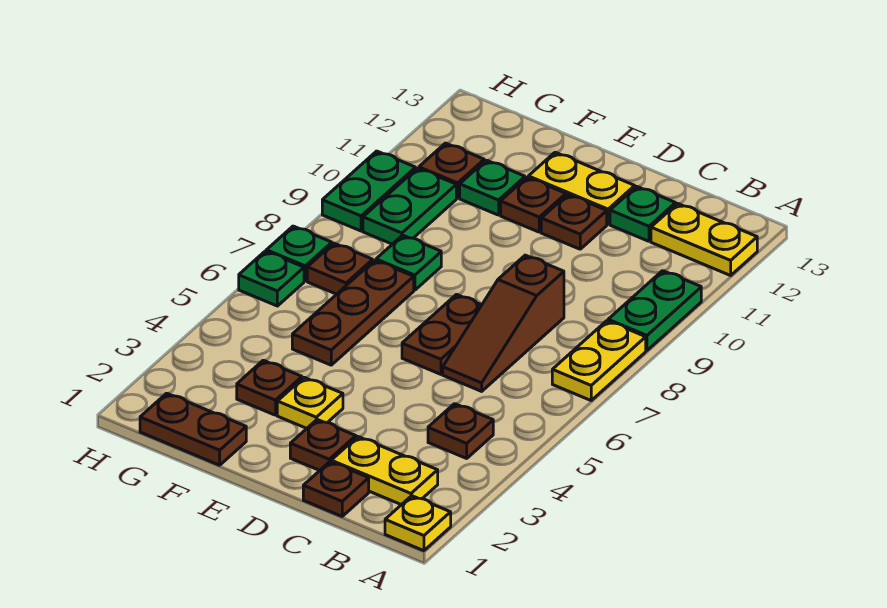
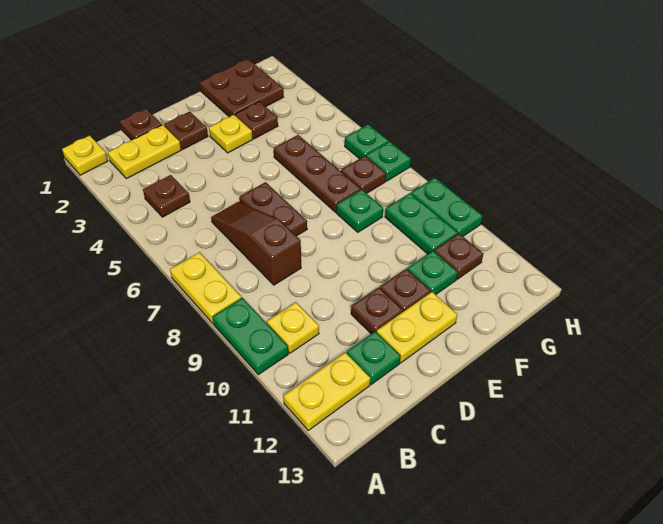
none -> yellow 1x1 plate [267,302,319,353]
brown 1x2 plate [140,393,246,465] -> brown 2x2 plate [200,59,284,117]

